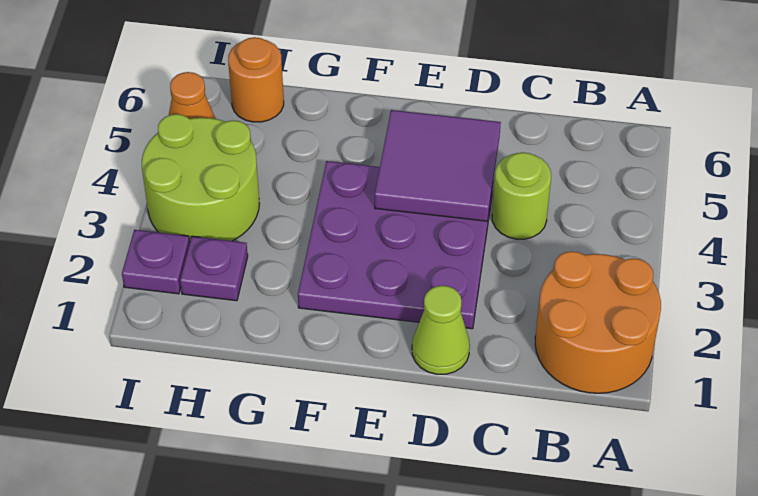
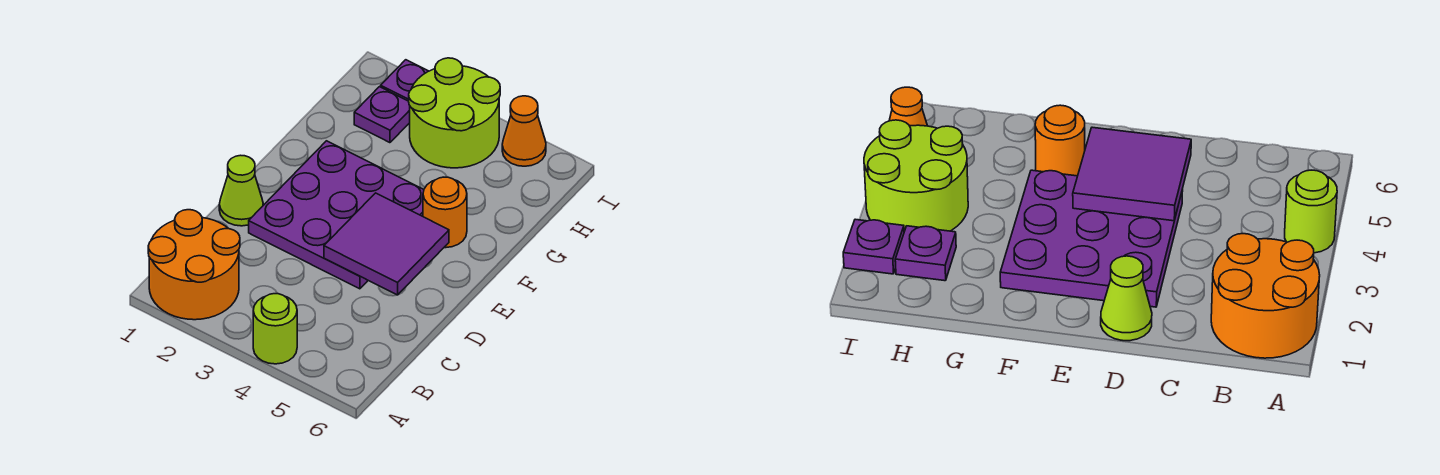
lime 1x1 round brick [492,152,551,239] -> lime 1x1 round brick moved to [253,294,297,364]
orange 1x1 round brick [228,37,284,122] -> orange 1x1 round brick moved to [423,177,467,248]

